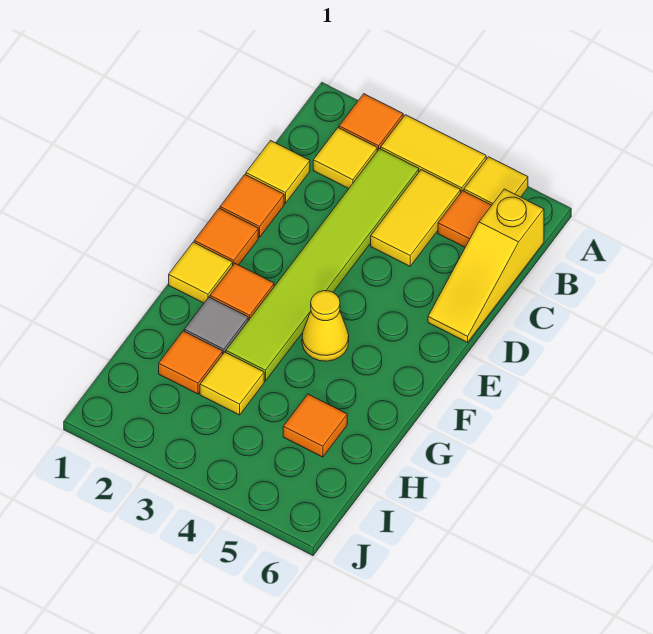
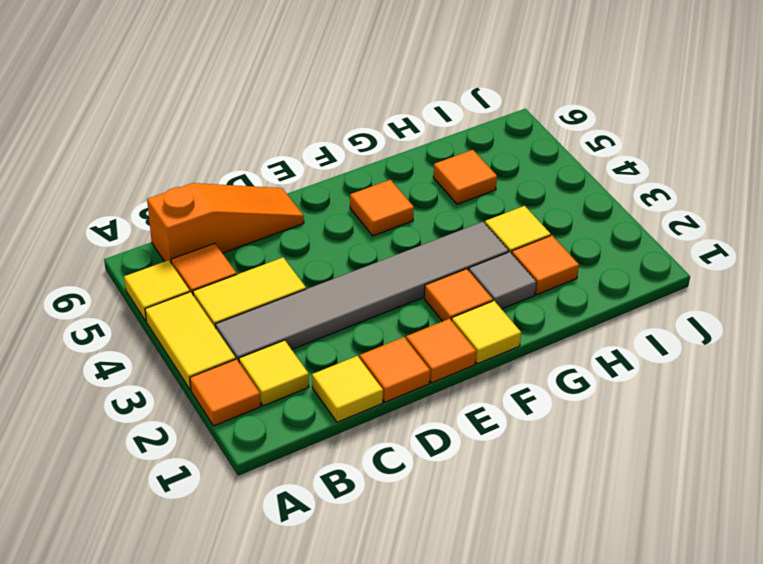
lime 1x6 tile [226,149,419,381] -> grey 1x6 tile [216,222,509,362]
yellow 1x3 slope [428,189,544,342] -> orange 1x3 slope [147,183,304,264]
yellow 1x1 cone [302,291,349,361] -> none
none -> orange 1x1 tile [350,180,414,236]

